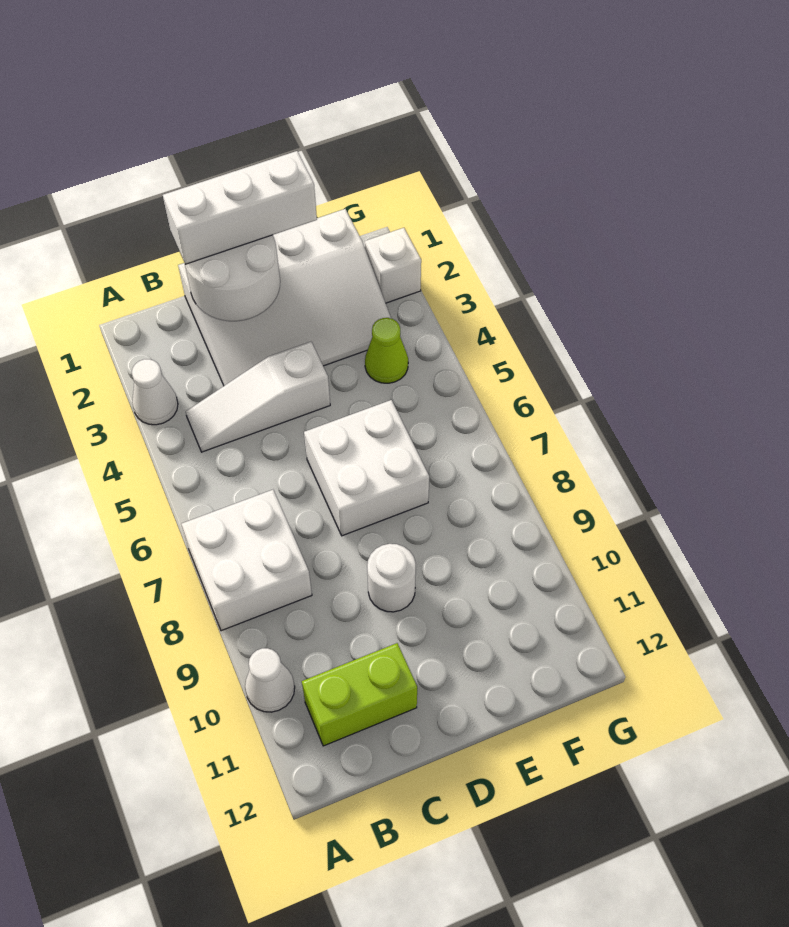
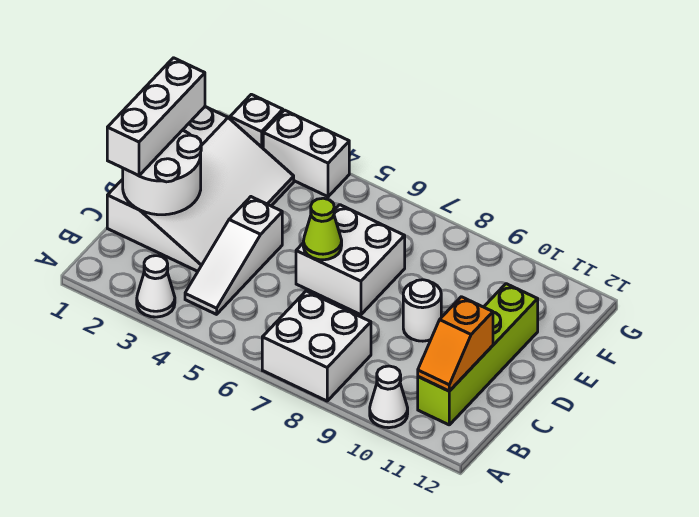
lime 1x2 brick [302,643,417,746] -> lime 1x4 brick [418,284,538,425]
none -> orange 1x2 slope [418,297,493,391]
lime 1x1 cone [365,318,408,383] -> lime 1x1 cone moved to [303,198,342,260]
none -> white 1x2 brick [263,110,349,197]

